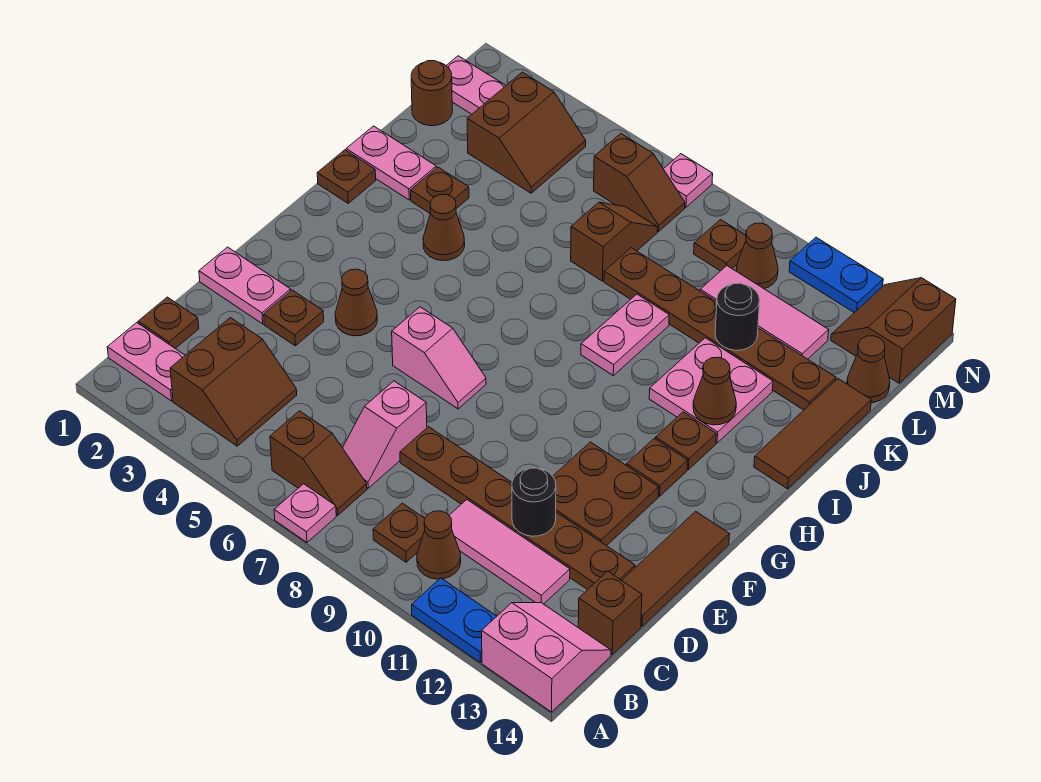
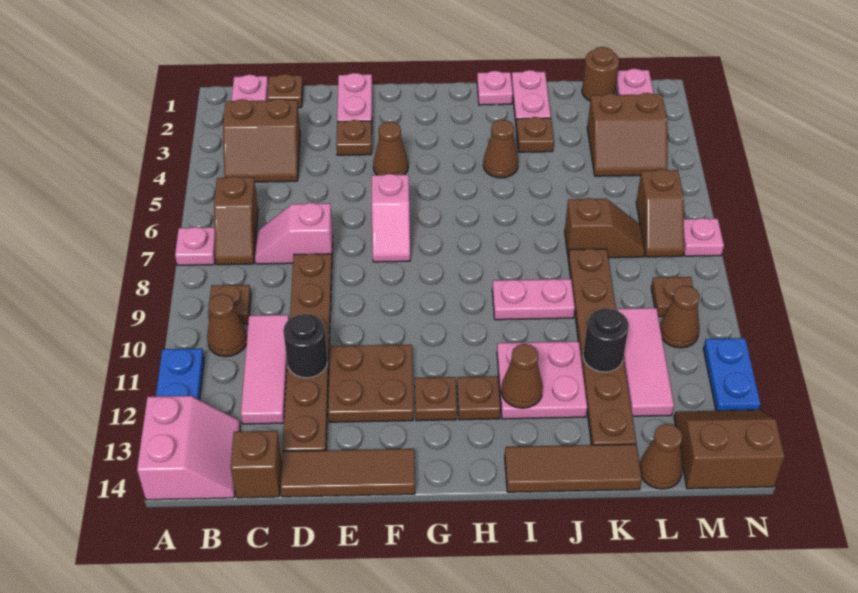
brown 1x1 plate [317,150,376,203] -> pink 1x1 plate [477,71,513,105]

